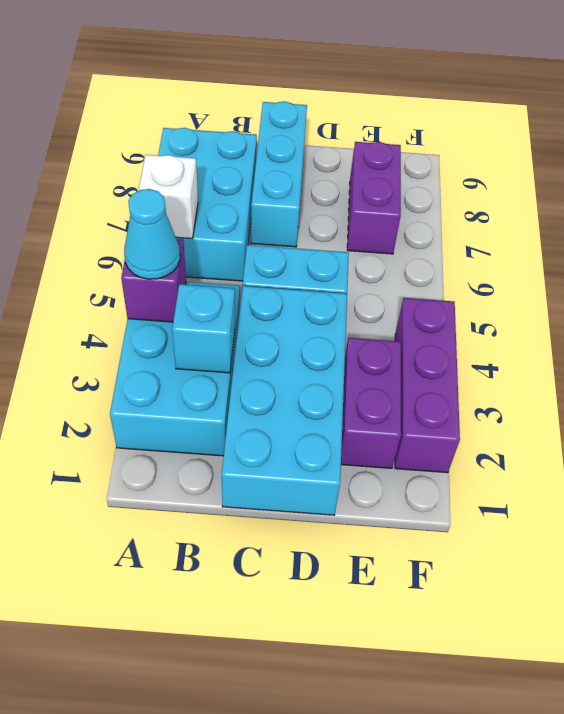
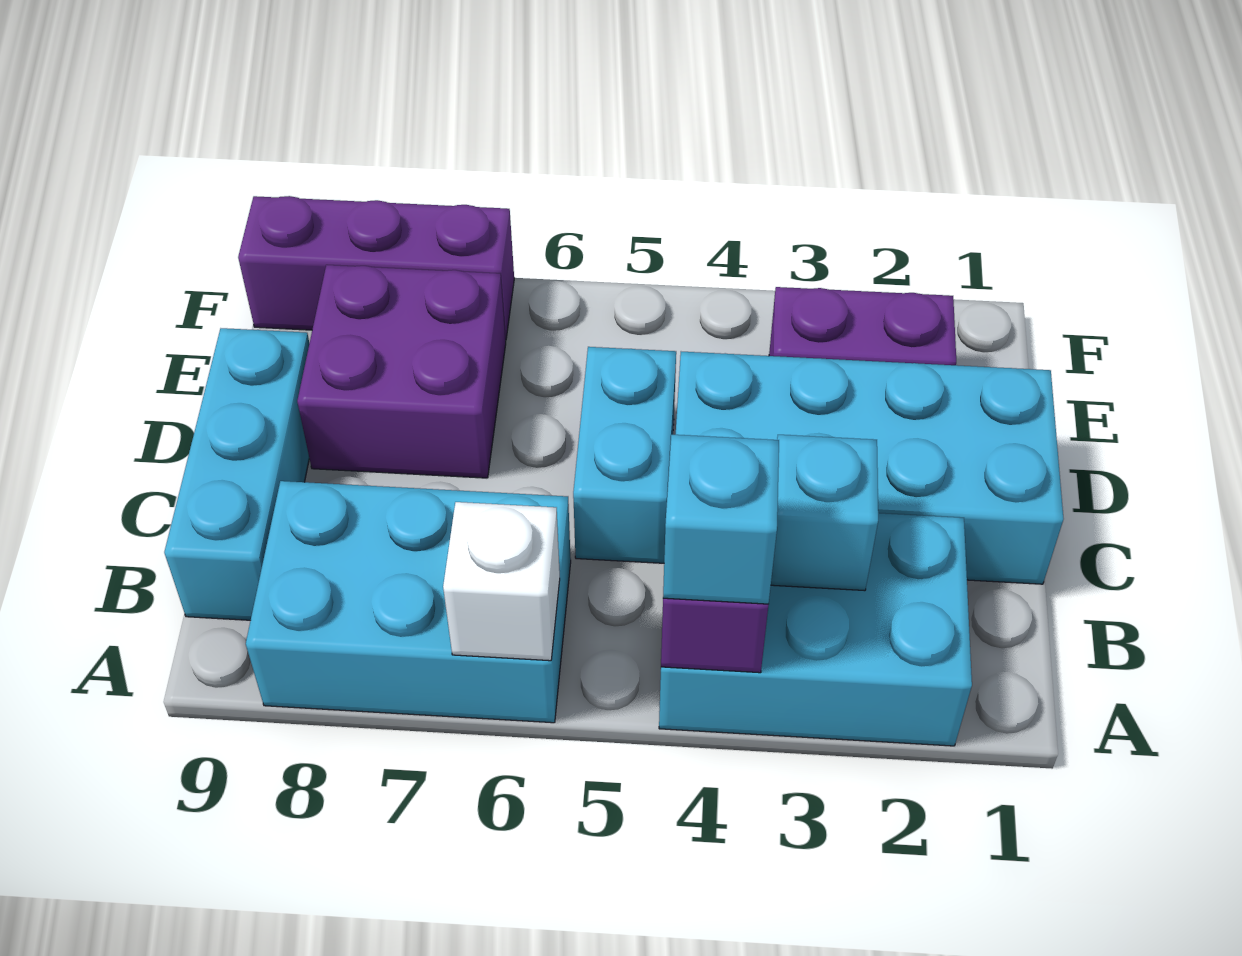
cyan 1x1 cone [124,189,180,279] -> cyan 1x1 brick [663,435,779,604]
cyan 1x3 brick [251,101,307,247] -> cyan 1x3 brick turned to [164,328,309,620]
purple 1x2 brick [347,142,401,254] -> purple 2x2 brick [297,265,506,478]
purple 1x3 brick [395,298,460,473] -> purple 1x3 brick moved to [238,196,514,339]

